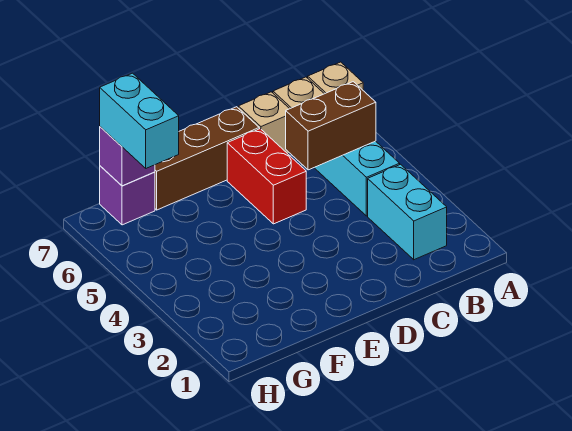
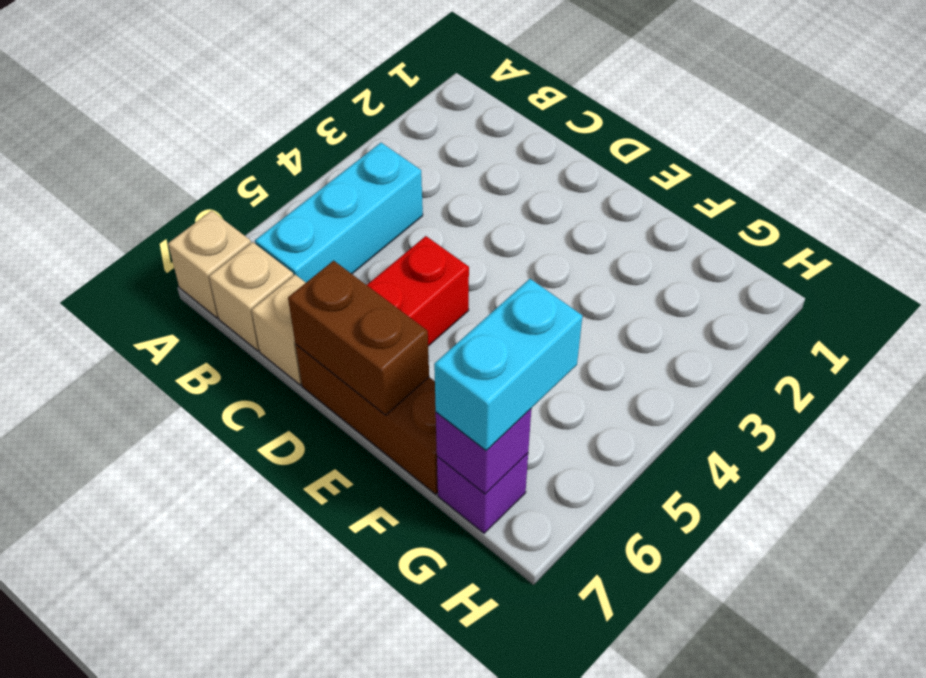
cyan 1x2 brick [368,164,447,260] -> none
brown 1x2 brick [286,82,376,170] -> brown 1x2 brick moved to [288,261,429,415]

